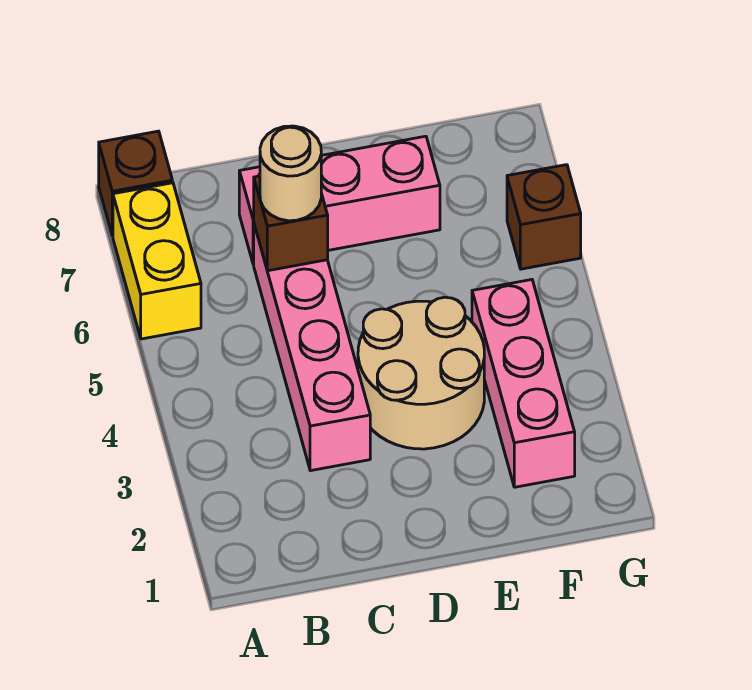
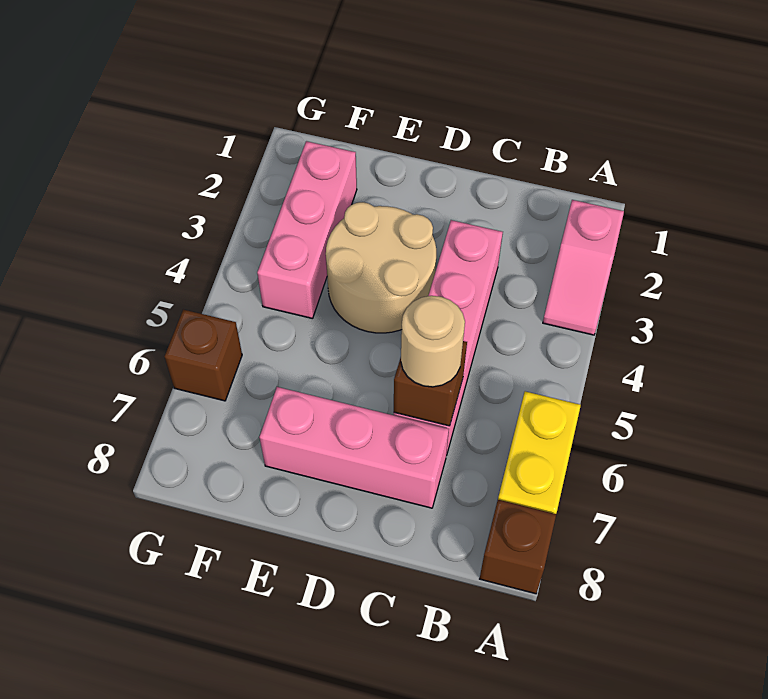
none -> pink 1x2 slope [543,200,624,335]

